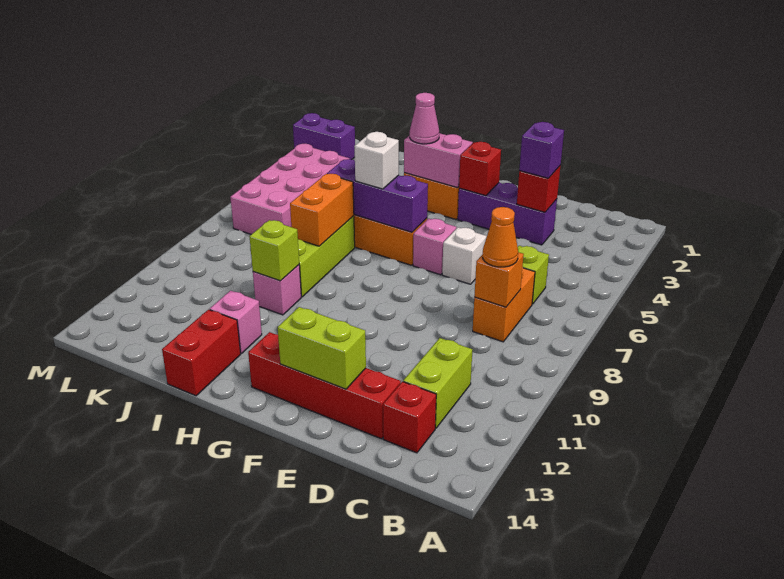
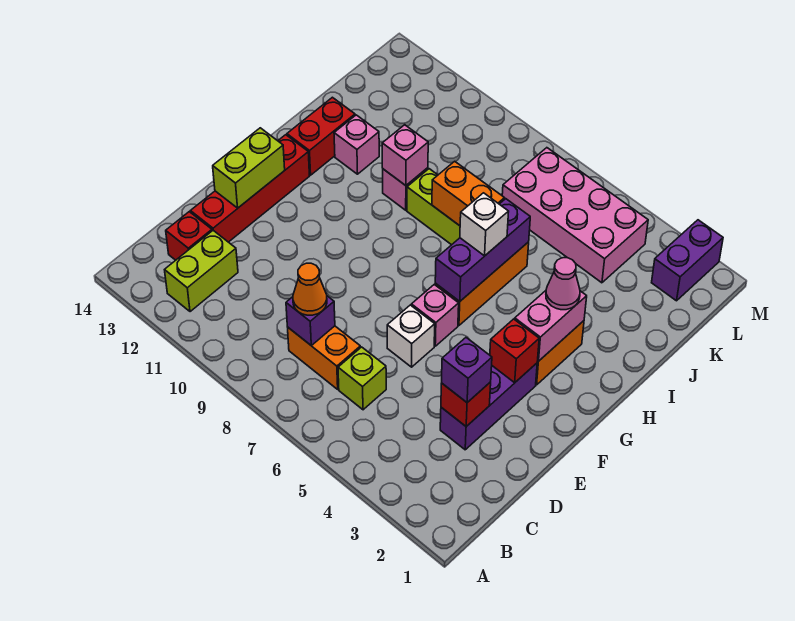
orange 1x1 brick [474,252,524,307] -> purple 1x1 brick [286,296,335,346]
lime 1x2 brick [403,338,472,428] -> lime 1x2 brick turned to [165,231,238,312]
lime 1x1 brick [250,220,299,281] -> pink 1x1 brick [382,125,428,185]
red 1x2 brick [162,310,241,396] -> red 1x2 brick turned to [287,97,355,175]

